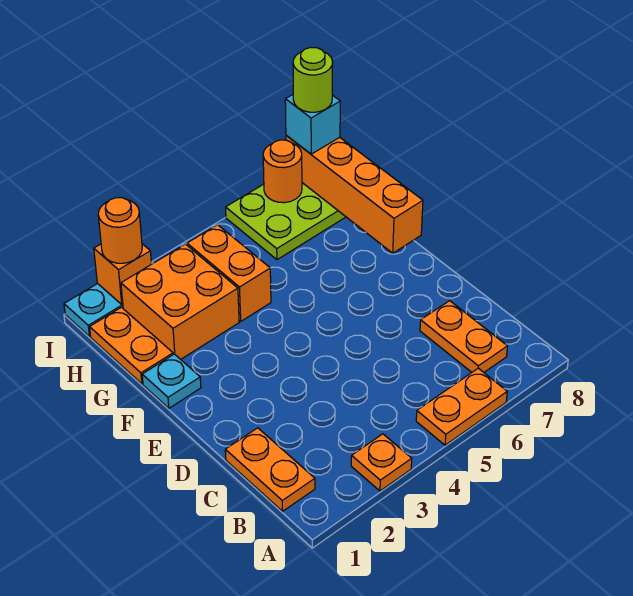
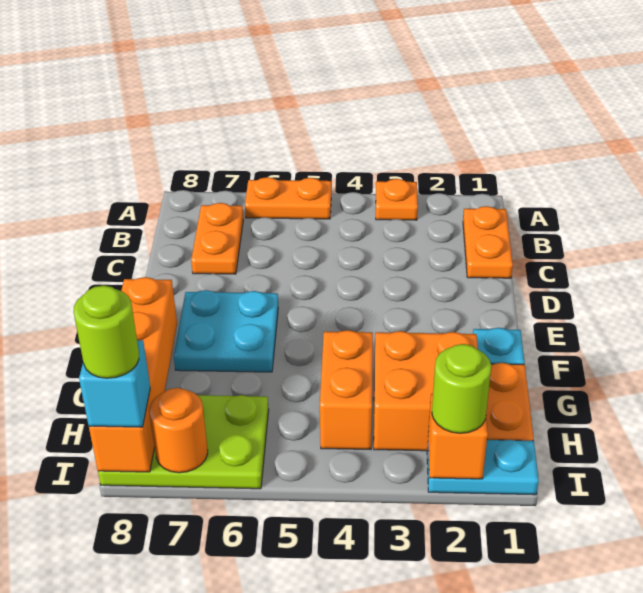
none -> cyan 2x2 plate [174,290,278,372]
orange 1x1 round brick [98,198,142,263] -> lime 1x1 round brick [432,344,491,433]

